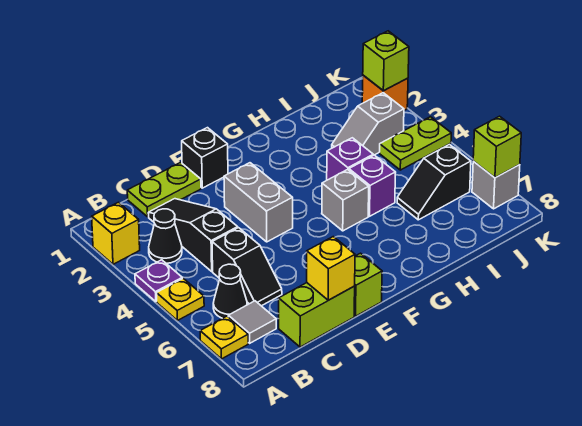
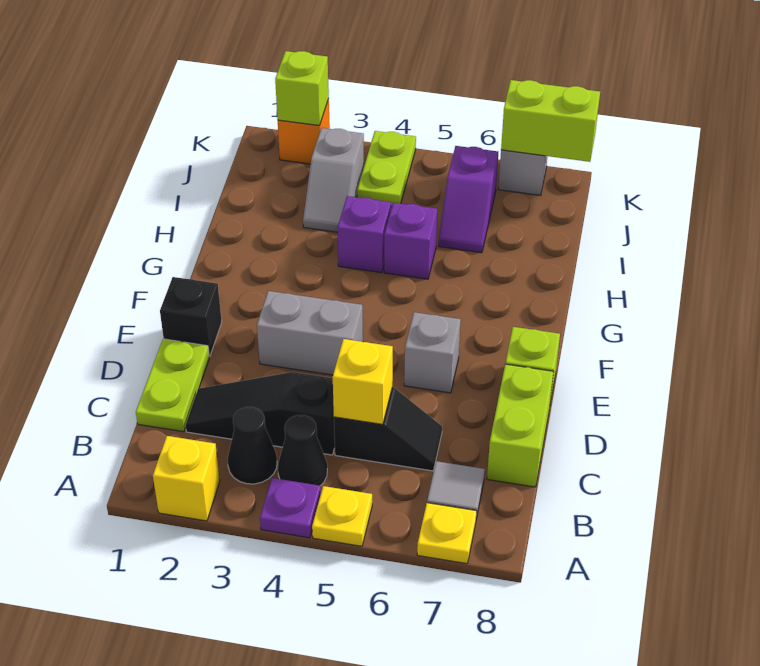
black 1x1 cone [213,264,247,318] -> black 1x1 cone moved to [278,415,327,486]
yellow 1x1 brick [307,237,355,300] -> yellow 1x1 brick moved to [333,339,393,424]
grey 1x1 brick [322,169,369,231] -> grey 1x1 brick moved to [404,312,461,393]
black 1x2 slope [397,145,471,220] -> purple 1x2 slope [439,146,498,253]
lime 1x1 brick [473,116,521,178] -> lime 1x2 brick [501,80,600,162]

